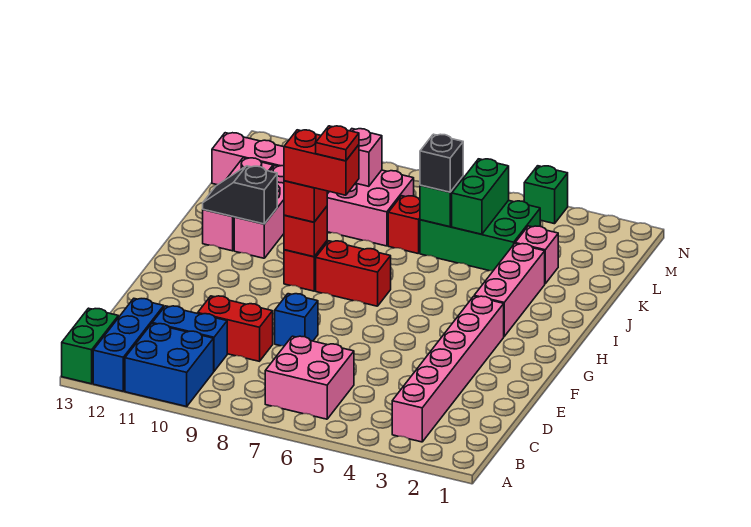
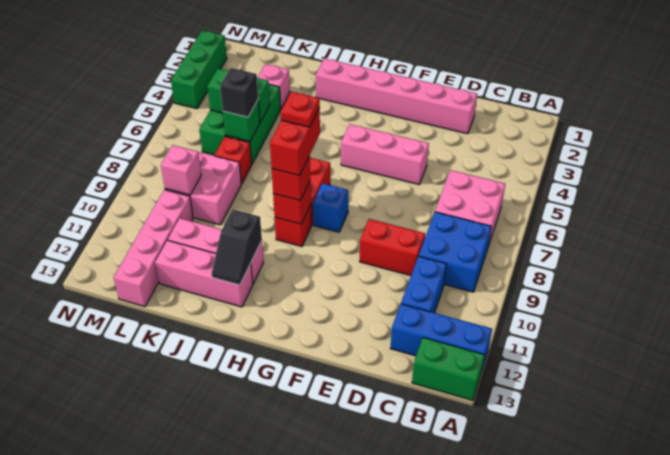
blue 2x2 brick [125,324,214,407] -> blue 2x2 brick moved to [419,212,492,292]
pink 1x6 brick [392,296,504,442] -> pink 1x6 brick moved to [316,58,477,134]
red 1x2 brick [198,296,273,361] -> red 1x2 brick turned to [360,219,425,276]
blue 1x1 brick [275,294,318,346] -> blue 1x1 brick moved to [313,183,348,232]
pink 1x3 brick [474,244,545,336] -> pink 1x3 brick moved to [341,124,429,184]
green 1x1 brick [524,166,568,224] -> green 1x3 brick [171,30,227,109]

